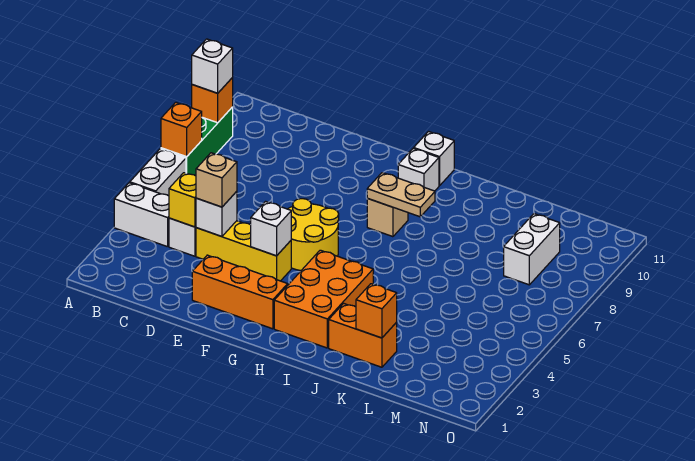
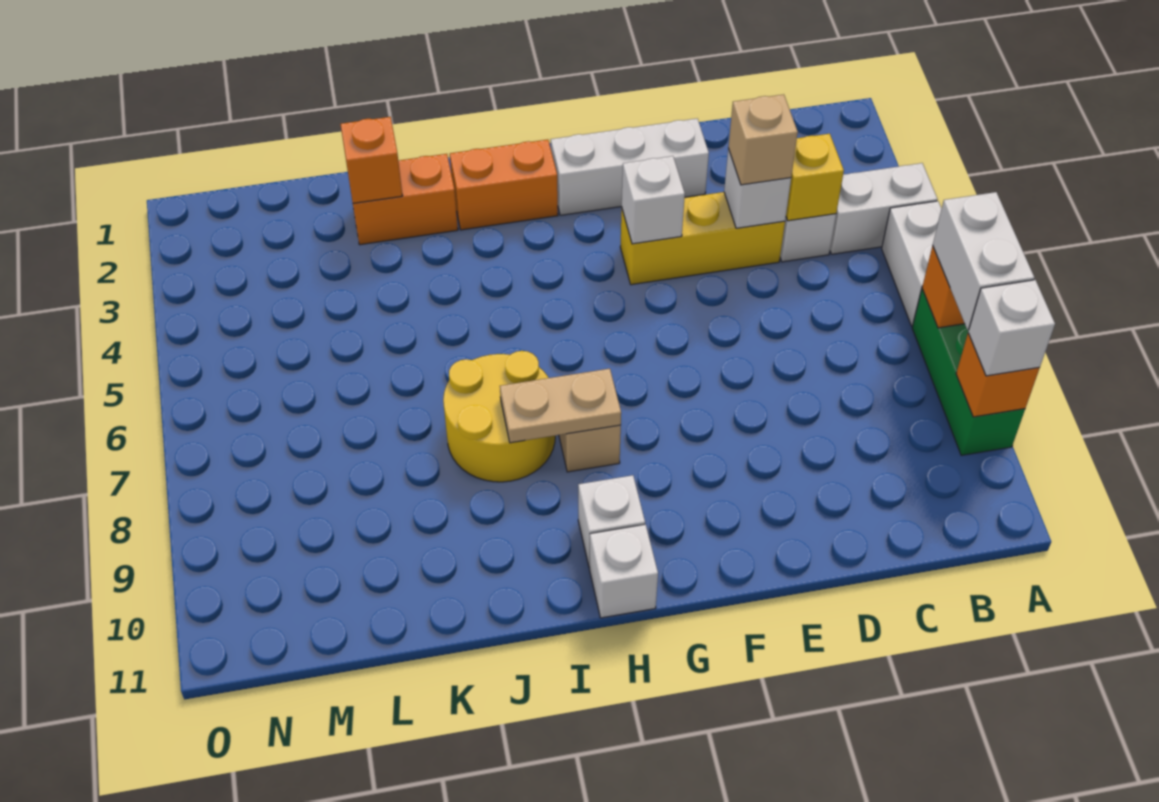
orange 1x3 brick [192,255,288,329] -> white 1x3 brick [551,119,709,215]
yellow 2x2 round brick [288,199,339,270] -> yellow 2x2 round brick moved to [443,351,555,482]
orange 2x3 brick [274,250,373,348] -> orange 1x2 brick [450,140,558,230]
white 1x2 brick [504,214,560,285] -> white 1x2 brick moved to [933,192,1034,330]

